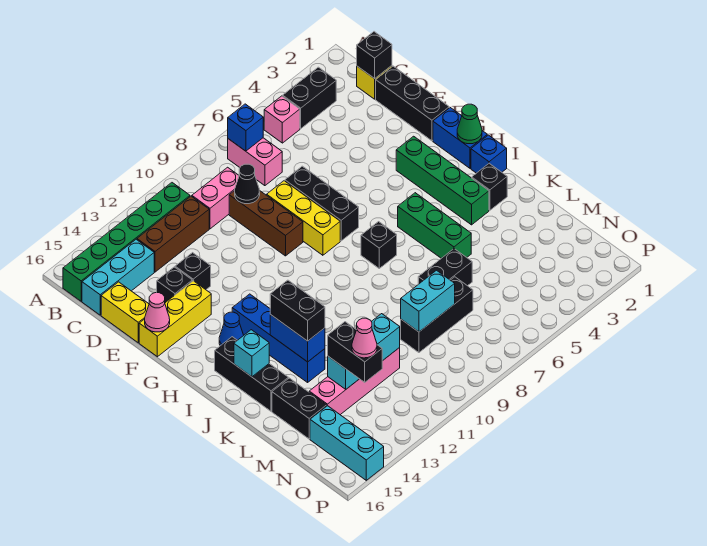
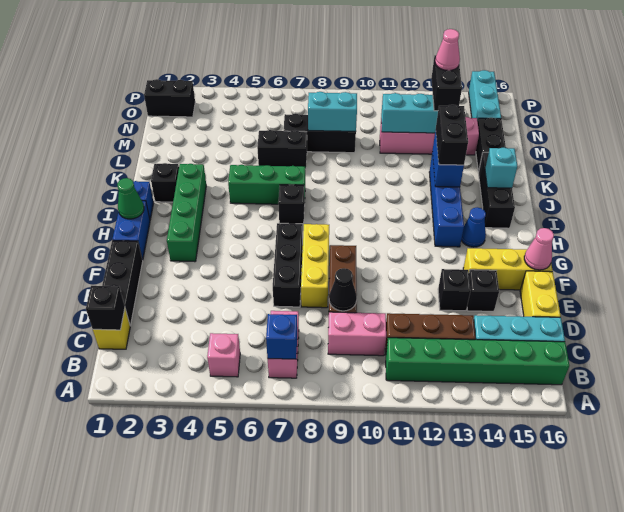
black 1x2 brick [283,67,336,129] -> black 1x2 brick moved to [144,79,195,117]
green 1x3 brick [398,193,471,258] -> green 1x3 brick turned to [228,165,305,204]

